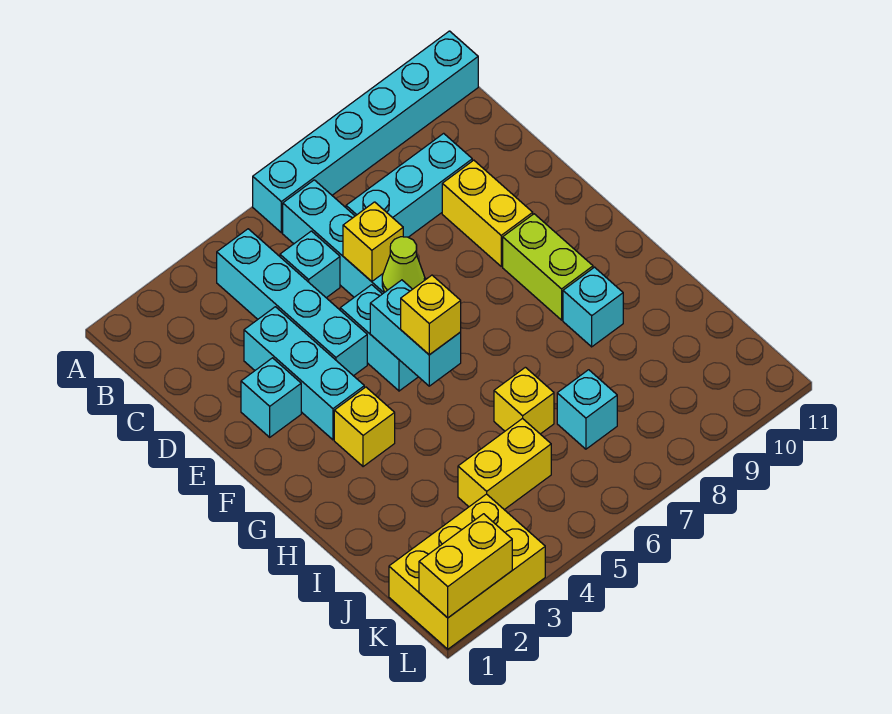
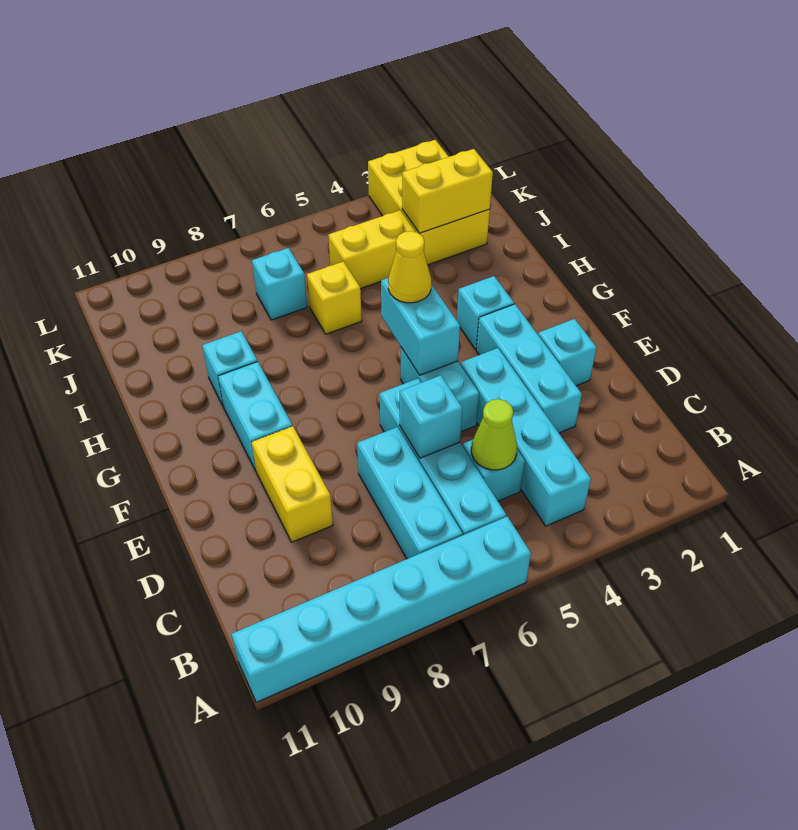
cyan 1x3 brick [346,133,472,237] -> cyan 1x3 brick turned to [357,427,463,559]
yellow 1x1 brick [343,202,403,281] -> cyan 1x1 brick [400,375,462,458]
lime 1x1 cone [382,237,425,292] -> lime 1x1 cone moved to [471,399,517,470]
lime 1x2 brick [503,214,593,320] -> cyan 1x2 brick [218,361,292,471]
yellow 1x1 brick [334,387,395,467] -> cyan 1x1 brick [457,276,514,349]
yellow 1x1 brick [401,275,461,355] -> yellow 1x1 cone [388,231,431,303]
yellow 2x3 brick [389,494,545,649] -> yellow 2x3 brick turned to [368,140,490,265]
yellow 1x2 brick [419,514,512,618] -> yellow 1x2 brick moved to [402,149,493,233]

